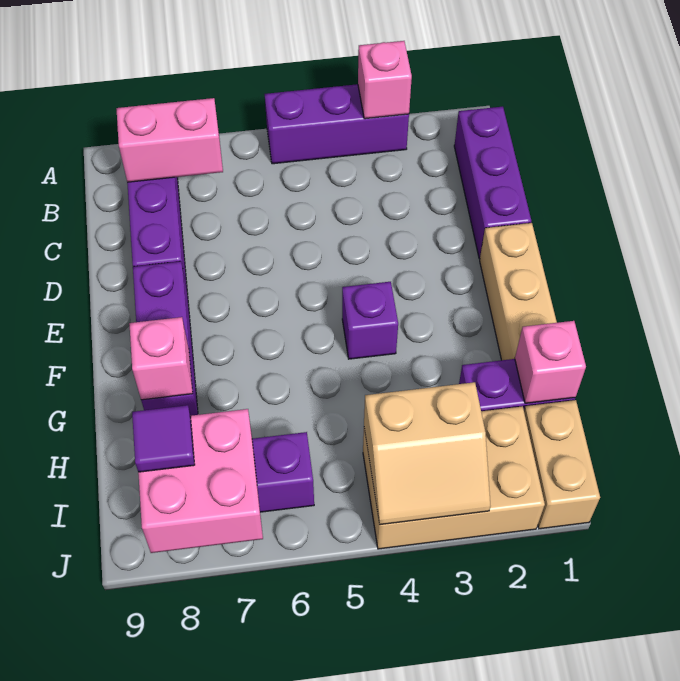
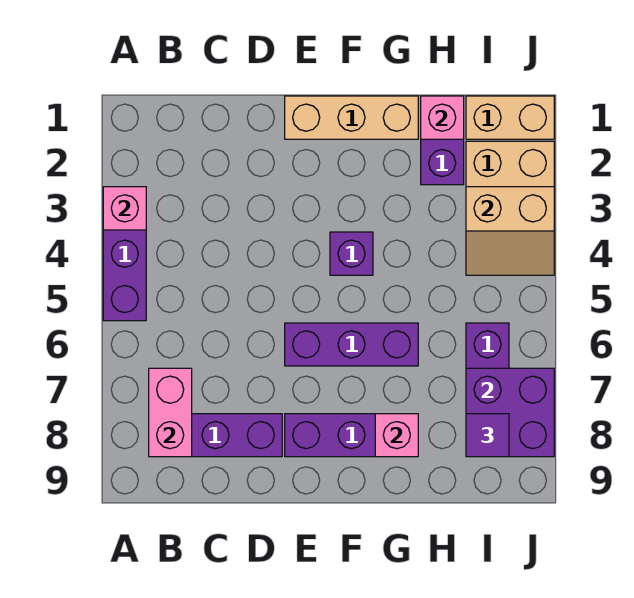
purple 1x3 brick [454,107,531,259] -> purple 1x3 brick moved to [285,323,418,366]
tan 2x2 slope [364,382,490,525] -> tan 2x2 slope turned to [466,187,554,275]
pink 2x2 brick [138,409,263,553] -> purple 2x2 brick [466,368,554,457]

